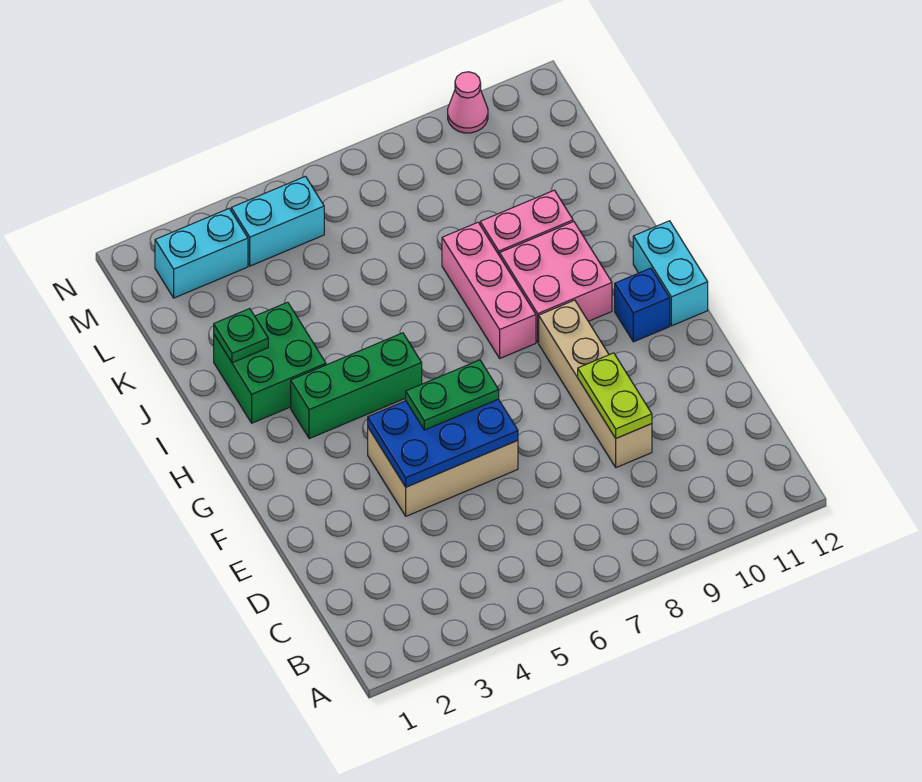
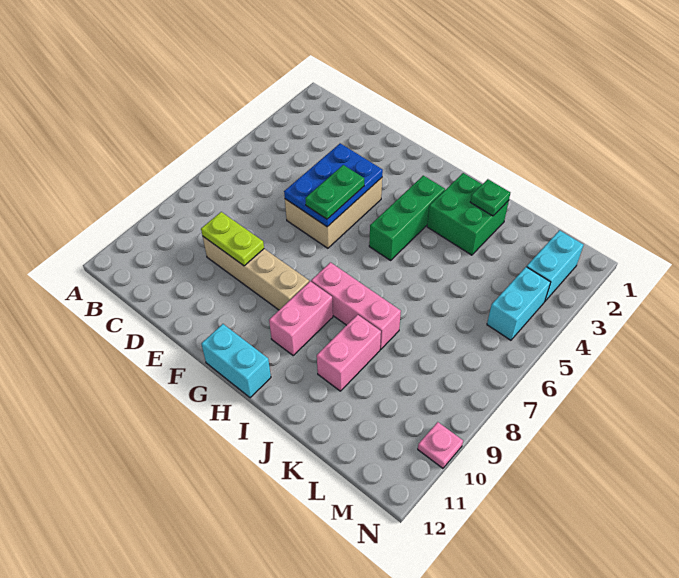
blue 1x1 brick [615,268,670,342] -> none
pink 2x2 brick [500,222,612,342] -> pink 1x2 brick [269,281,333,355]
pink 1x1 cone [448,72,488,133] -> pink 1x1 plate [418,422,463,468]

